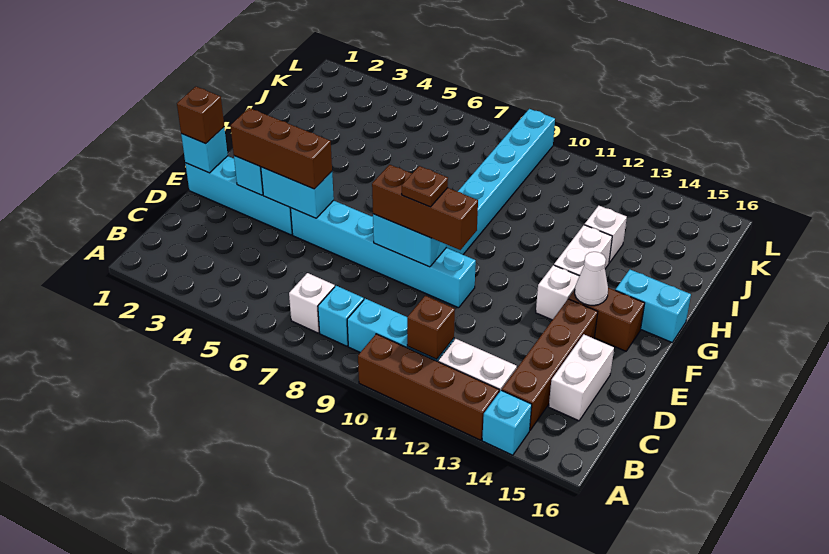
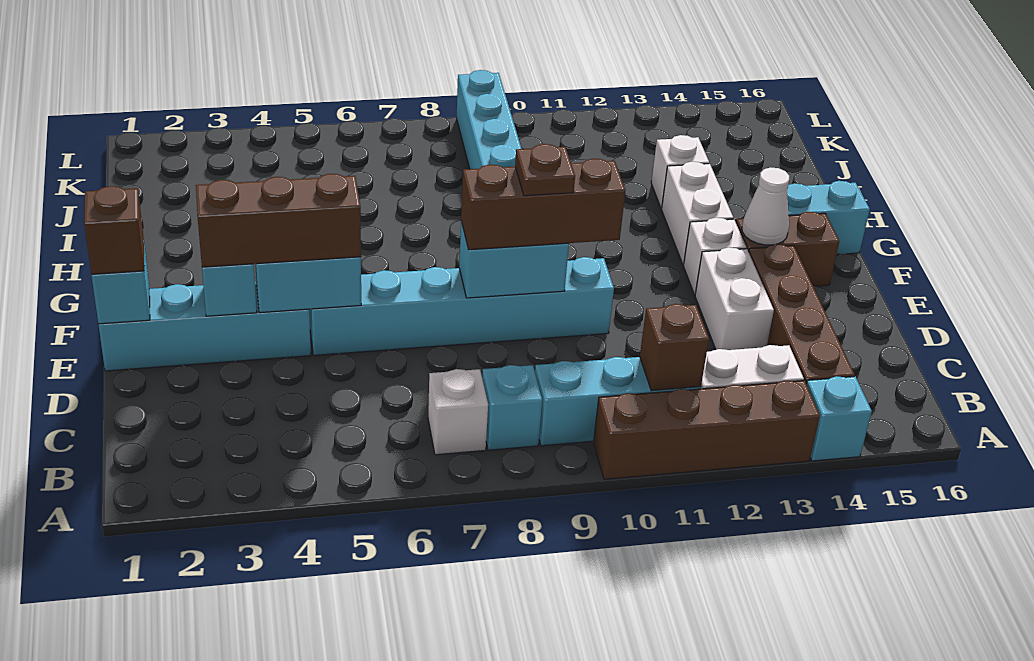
white 1x2 brick [549,334,614,421] -> white 1x2 brick moved to [695,247,774,350]

